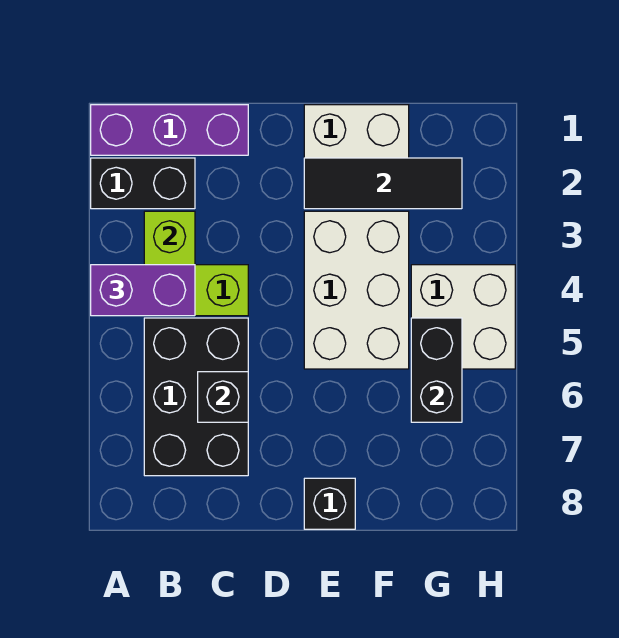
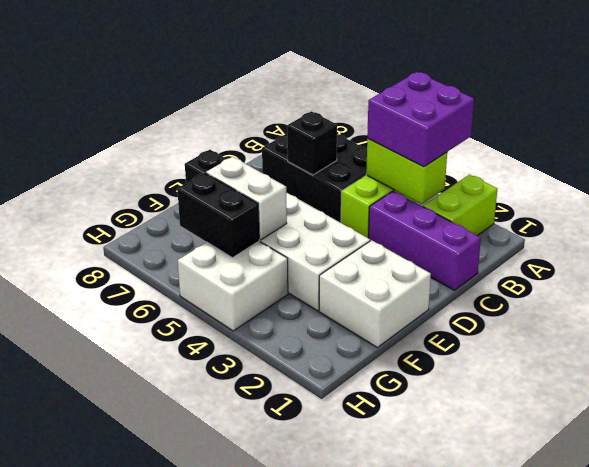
purple 1x3 brick [91,105,248,155] -> purple 1x3 brick turned to [369,191,481,290]
black 1x2 brick [91,158,195,209] -> lime 1x2 brick [423,174,497,236]
purple 1x2 brick [91,265,195,316] -> purple 2x2 brick [367,72,474,167]
black 1x3 tile [304,158,462,209] -> none
none -> white 1x2 brick [206,157,287,240]

